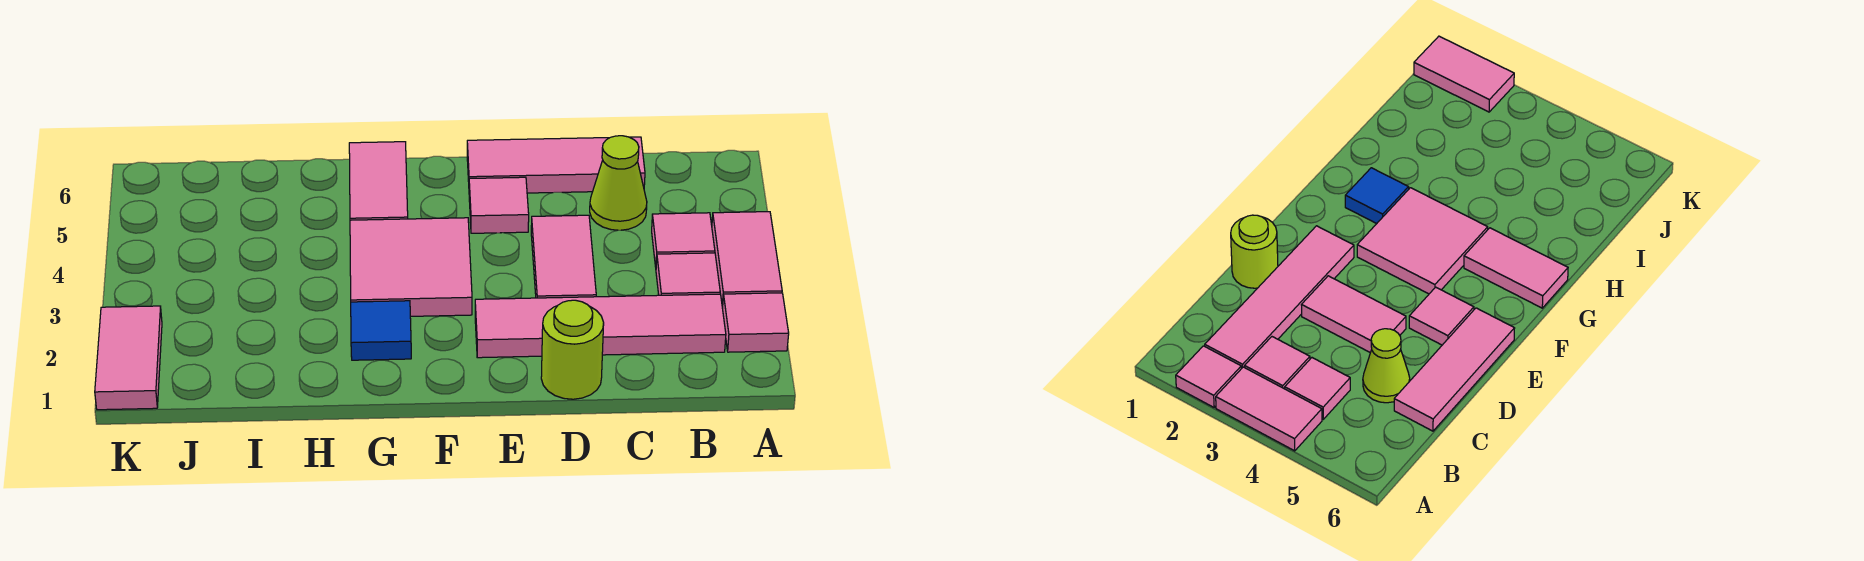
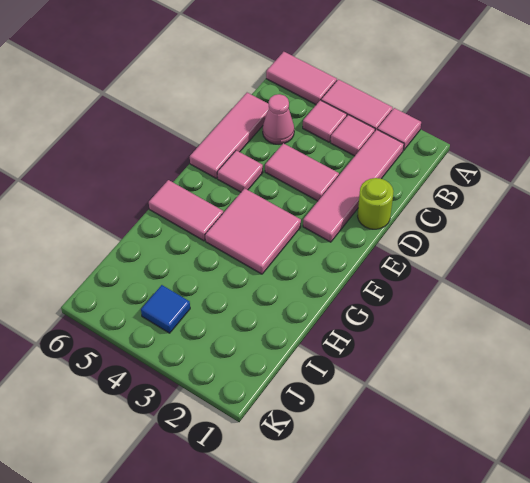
lime 1x1 cone [590,136,647,230] -> pink 1x1 cone [263,94,294,144]
blue 1x1 tile [351,301,411,360] -> blue 1x1 tile moved to [141,285,190,333]
pink 1x2 tile [95,306,162,410] -> pink 1x2 tile moved to [266,52,337,105]

